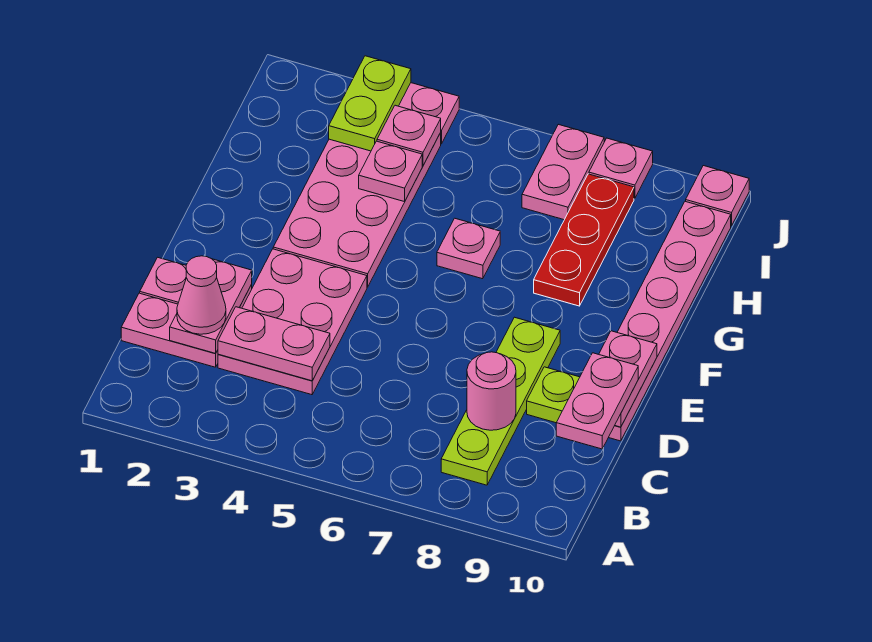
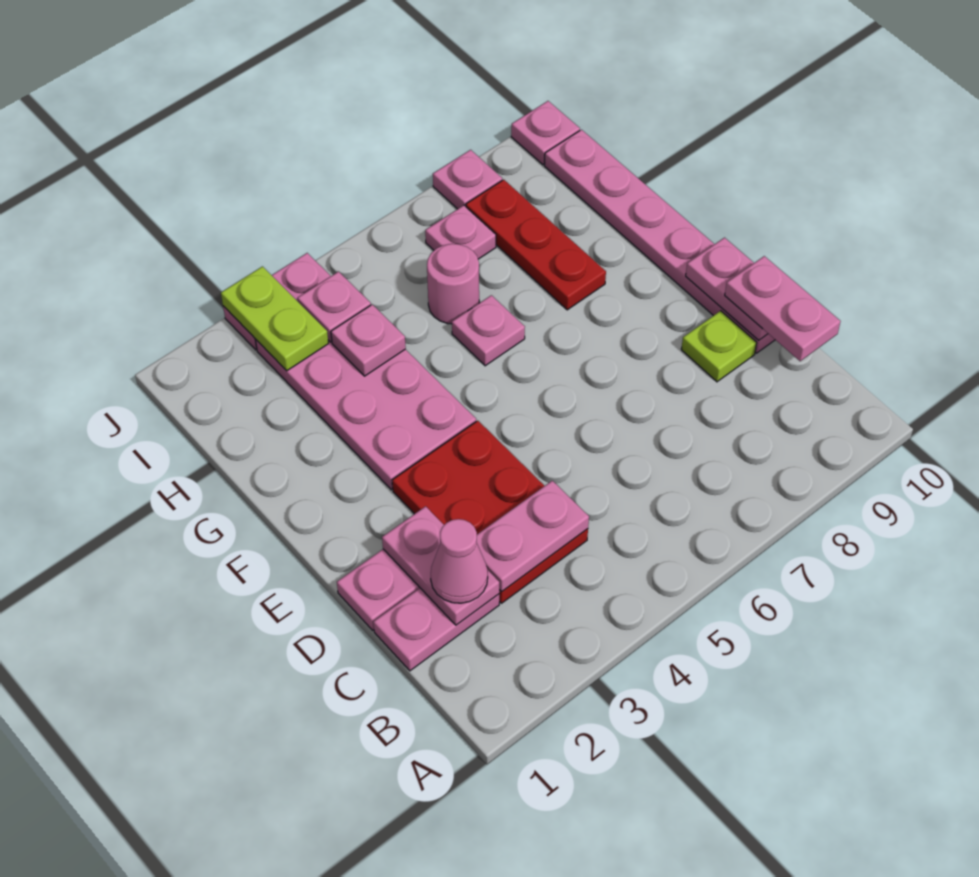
lime 1x4 plate [441,317,560,485] -> none
pink 2x3 plate [218,249,367,395] -> red 2x3 plate [392,421,588,603]
pink 1x1 round brick [467,352,516,430] -> pink 1x1 round brick moved to [427,244,479,324]
pink 1x2 plate [522,124,604,220] -> pink 1x1 plate [425,205,496,259]

